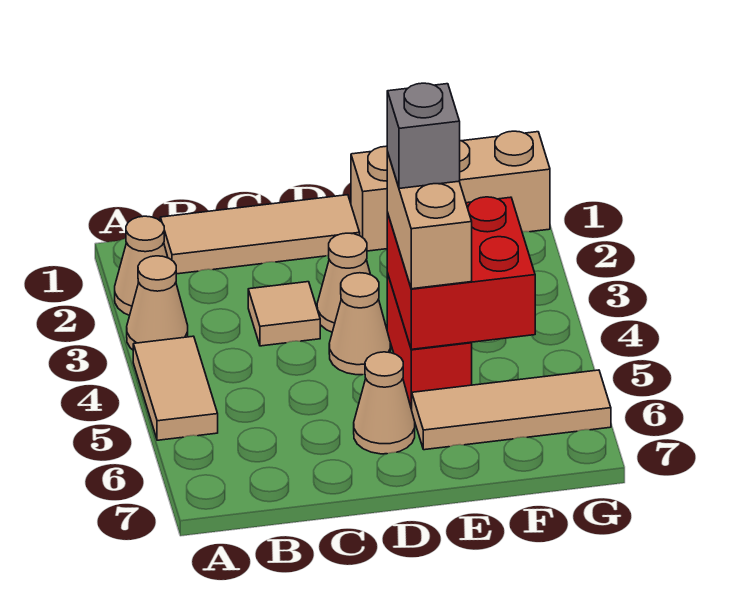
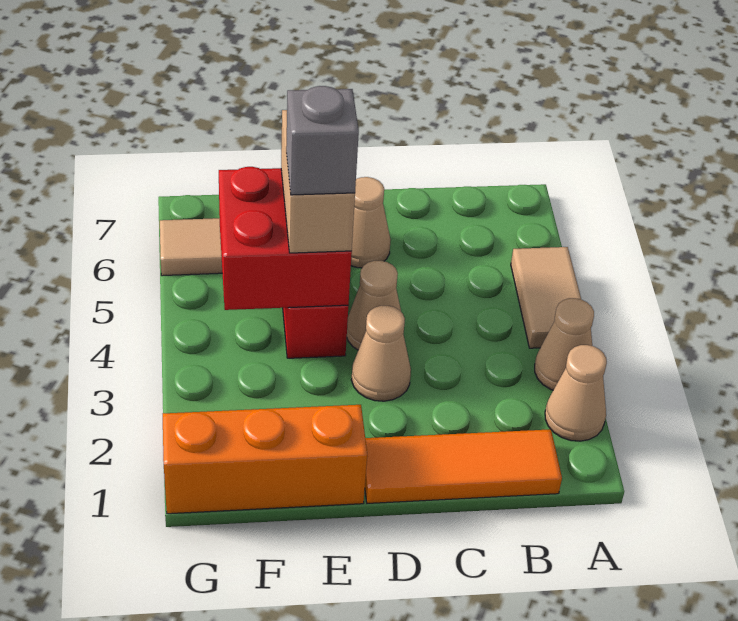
tan 1x3 tile [160,195,360,274] -> orange 1x3 tile [365,429,562,503]
tan 1x1 tile [248,282,320,346] -> none
tan 1x3 brick [351,131,550,251] -> orange 1x3 brick [163,405,367,514]

